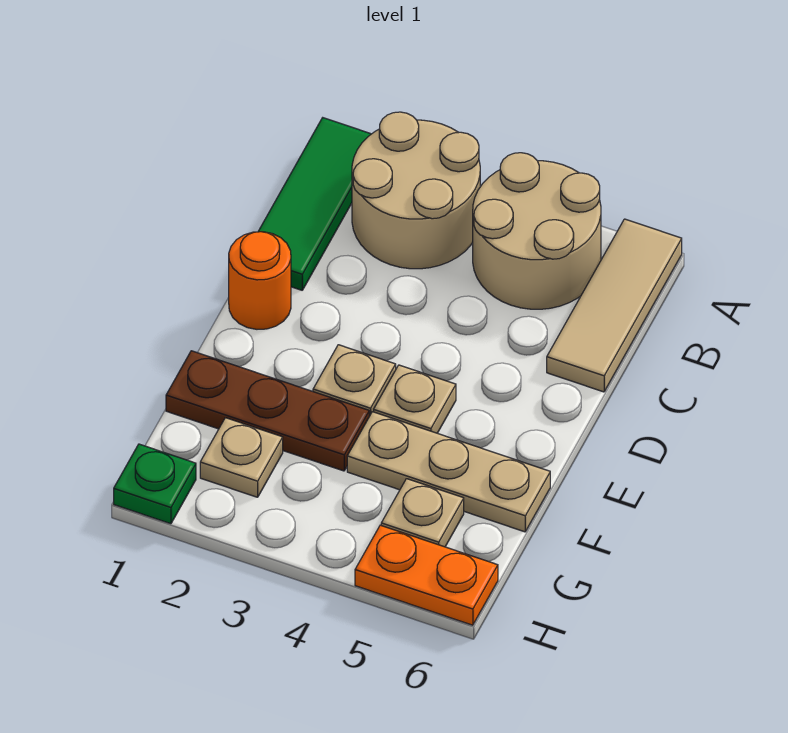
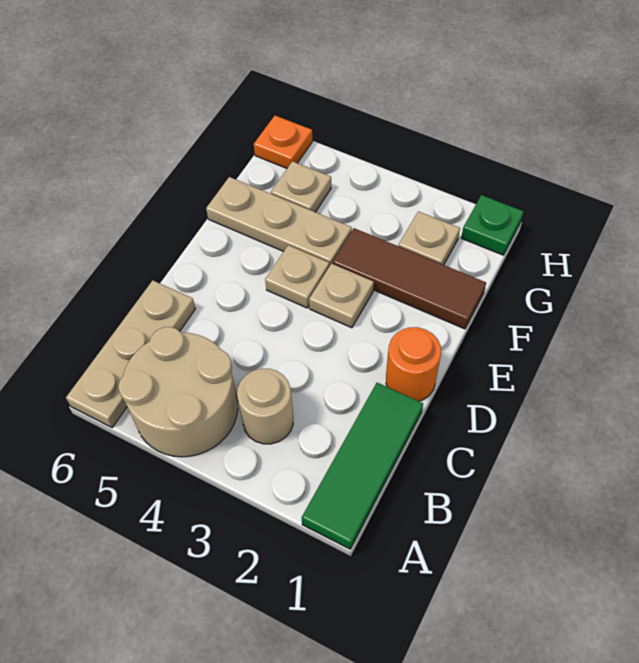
tan 2x2 round brick [352,112,480,269] -> tan 1x1 round brick [237,369,293,444]
tan 1x3 tile [547,219,682,392] -> tan 1x3 plate [66,281,195,428]
brown 1x3 plate [166,351,369,471] -> brown 1x3 tile [333,228,486,329]
orange 1x2 plate [355,525,498,625] -> orange 1x1 plate [254,116,313,168]

